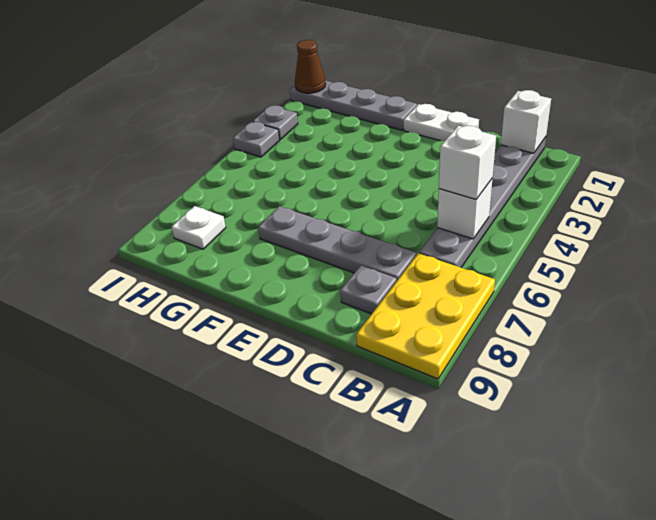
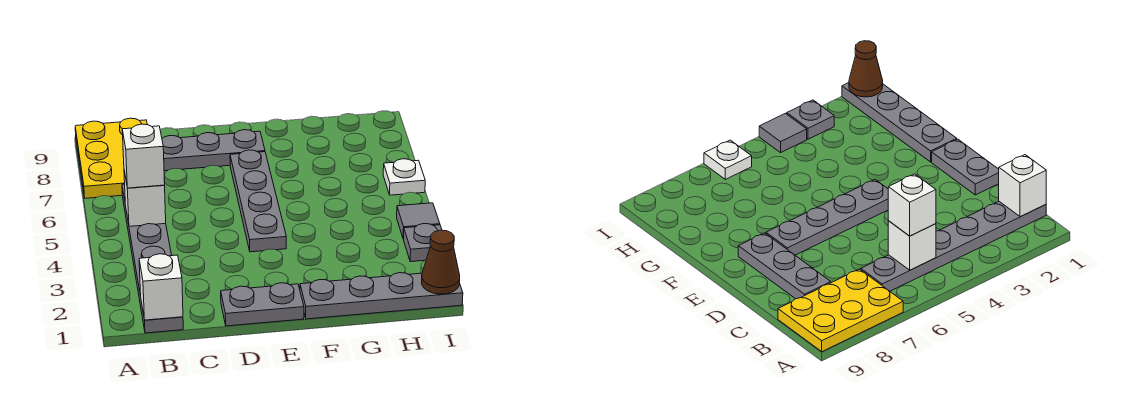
grey 1x4 plate [258,206,416,280] -> grey 1x4 plate turned to [230,150,286,252]
grey 1x1 plate [340,266,397,314] -> grey 1x3 plate [162,130,265,171]
white 1x2 plate [404,104,479,141] -> grey 1x2 plate [221,283,304,326]
white 1x1 plate [172,206,226,249] -> white 1x1 plate moved to [383,159,425,195]
grey 1x1 plate [233,122,280,157] -> grey 1x1 tile [397,203,440,239]

